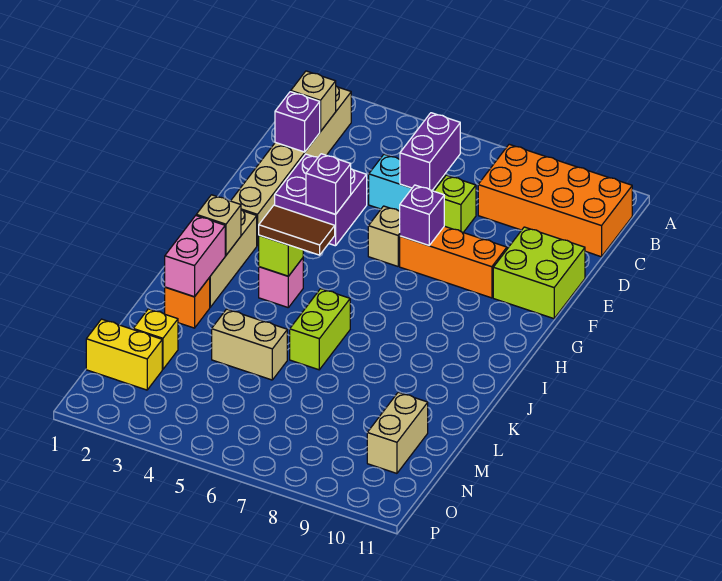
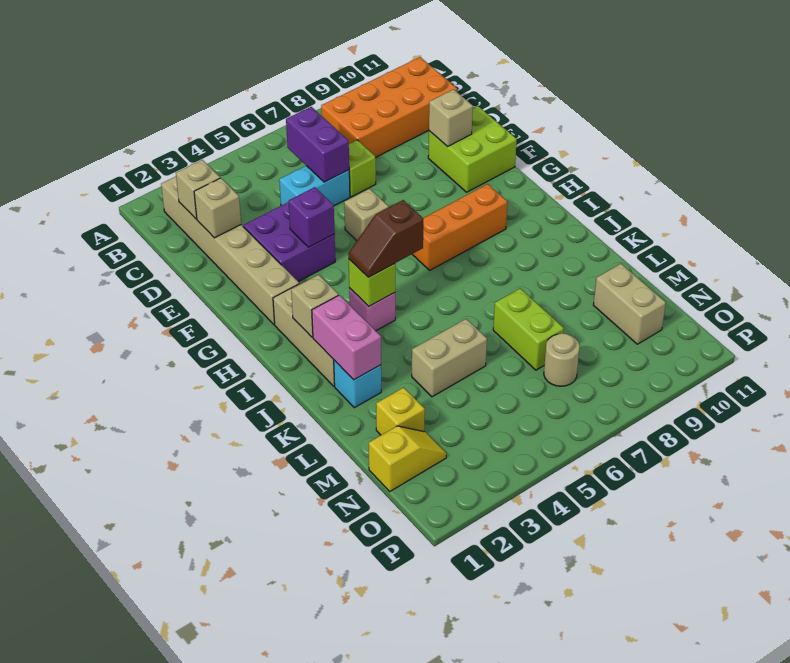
purple 1x1 brick [275,92,320,152] -> tan 1x1 brick [194,178,241,238]
none -> tan 1x1 brick [429,89,473,147]
orange 1x3 brick [400,226,507,298] -> orange 1x3 brick moved to [412,184,507,270]
purple 1x1 brick [400,185,444,245] -> none
brown 1x2 tile [259,205,335,255] -> brown 1x2 slope [348,200,423,277]
lime 1x2 brick [290,289,350,370] -> lime 1x2 brick moved to [493,288,564,370]
orange 1x1 brick [165,278,210,328] -> cyan 1x1 brick [334,360,381,408]
yellow 1x2 brick [86,319,162,390] -> yellow 1x2 slope [369,426,446,491]
none -> tan 1x1 round brick [544,333,580,386]

